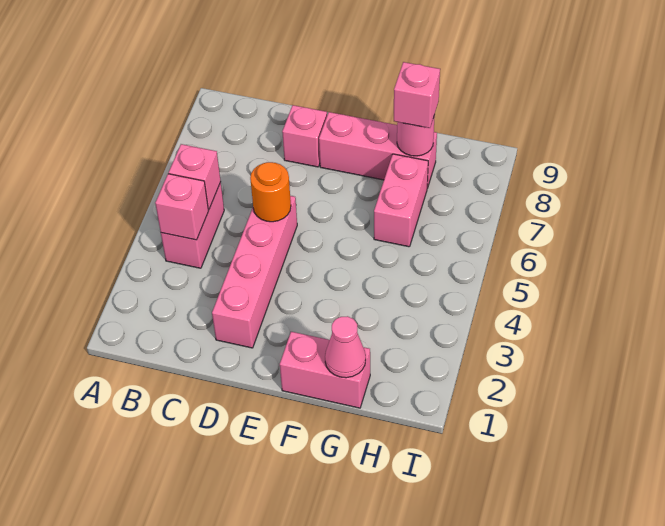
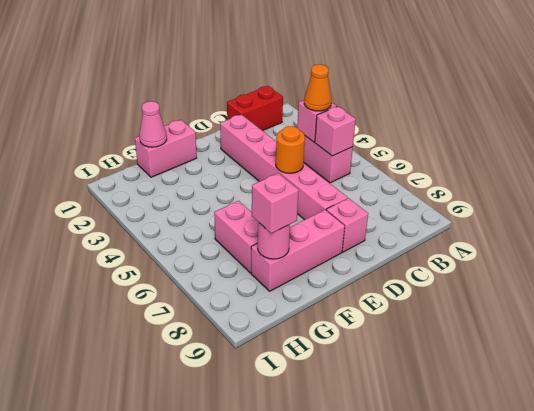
none -> red 1x2 brick [227,86,283,131]
none -> orange 1x1 cone [304,65,332,111]
pink 1x4 brick [212,196,297,348] -> pink 1x6 brick [220,114,348,220]

